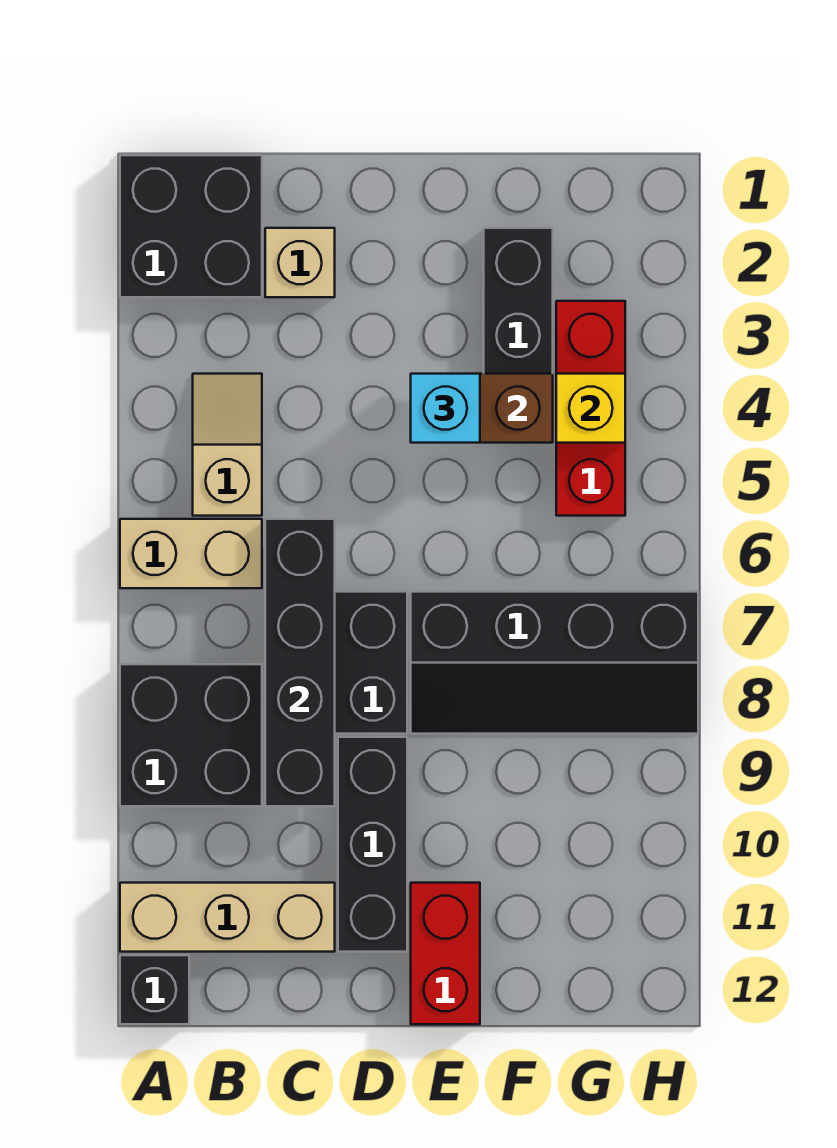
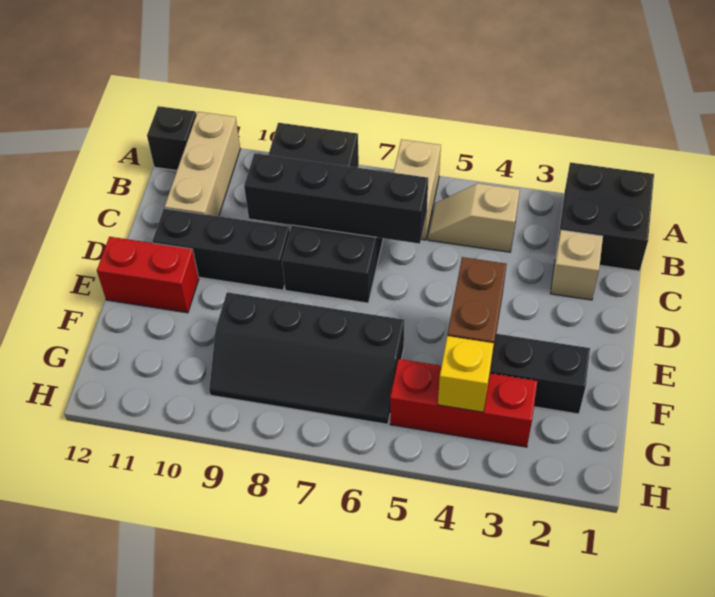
tan 1x2 slope [193,374,262,516] -> tan 1x2 slope turned to [428,183,520,252]
cyan 1x1 brick [411,374,480,443] -> none
black 2x4 slope [411,592,698,734] -> black 2x4 slope turned to [209,292,404,424]

